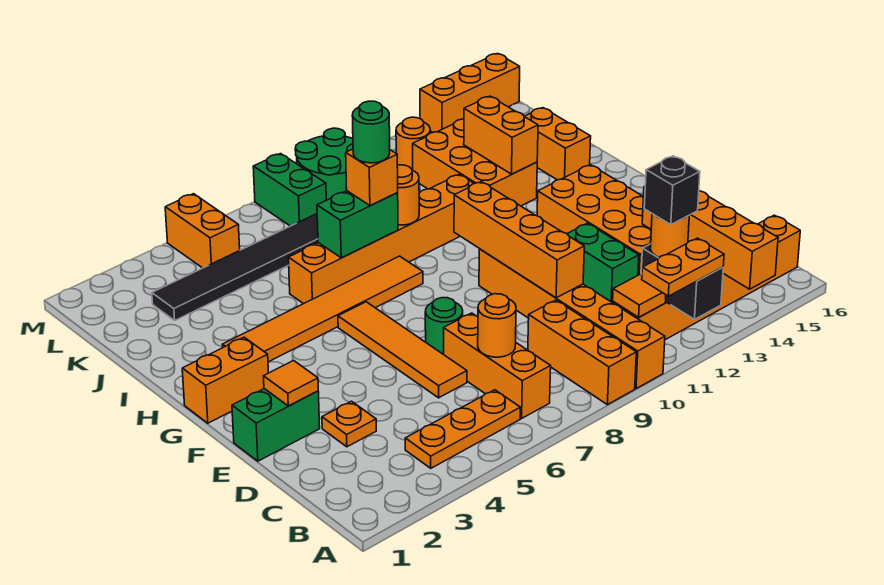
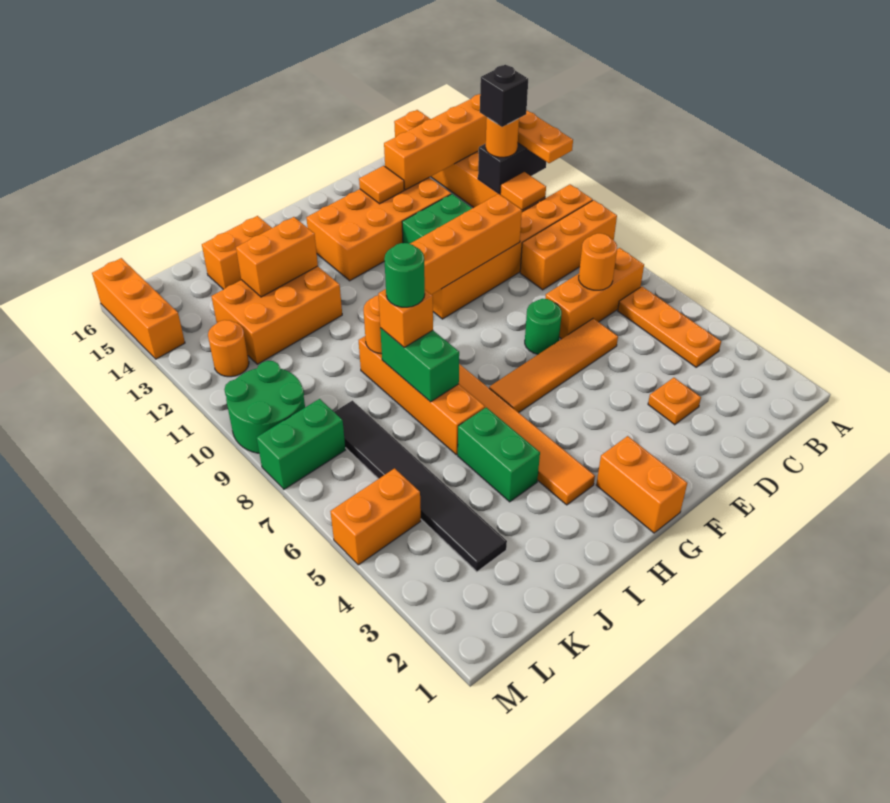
green 1x2 brick [232,389,320,461] -> green 1x2 brick moved to [458,407,540,502]
orange 1x1 tile [264,361,318,406] -> orange 1x1 tile moved to [359,166,404,204]
orange 1x6 brick [288,174,474,304] -> orange 1x4 brick [359,336,485,455]

